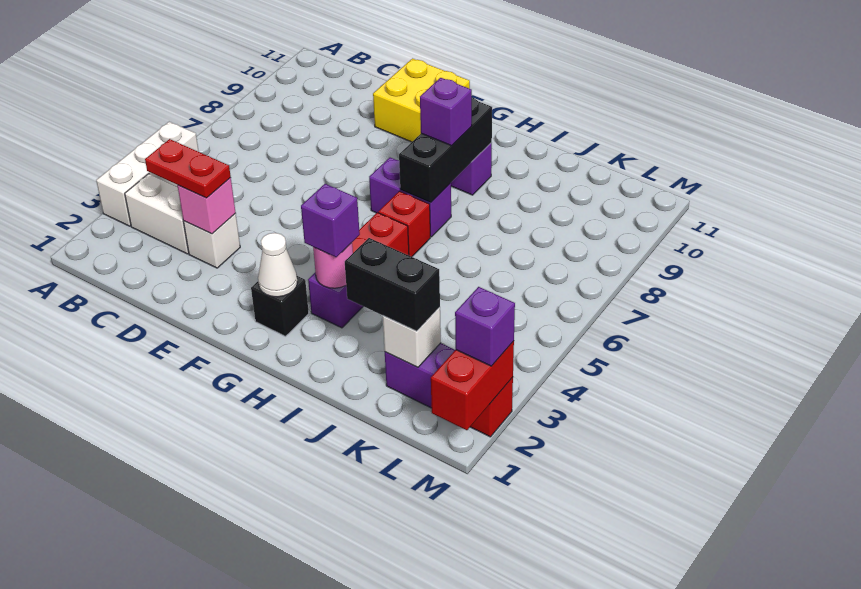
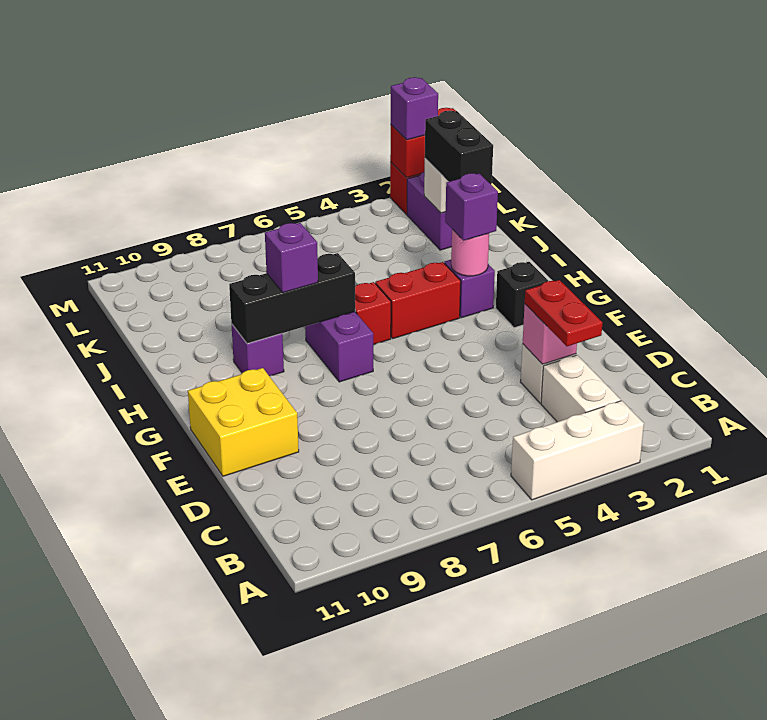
white 1x1 cone [258,233,298,297] -> none

